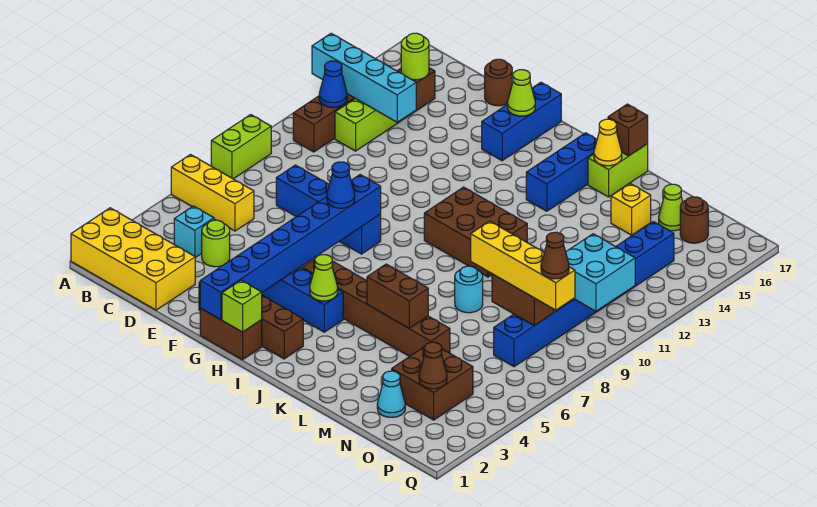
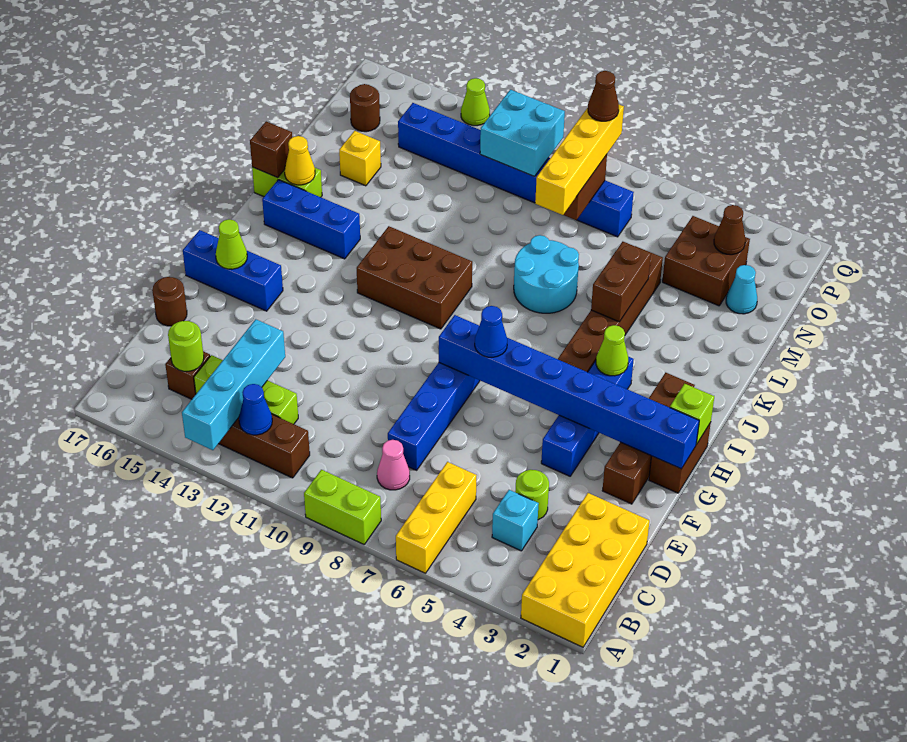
none -> pink 1x1 cone [377,440,410,490]
brown 2x3 brick [424,187,527,277] -> brown 2x3 brick turned to [357,226,472,329]
cyan 1x1 round brick [455,266,483,313] -> cyan 2x2 round brick [514,235,579,313]
lime 1x1 cone [659,184,683,231] -> lime 1x1 cone moved to [461,78,490,126]

